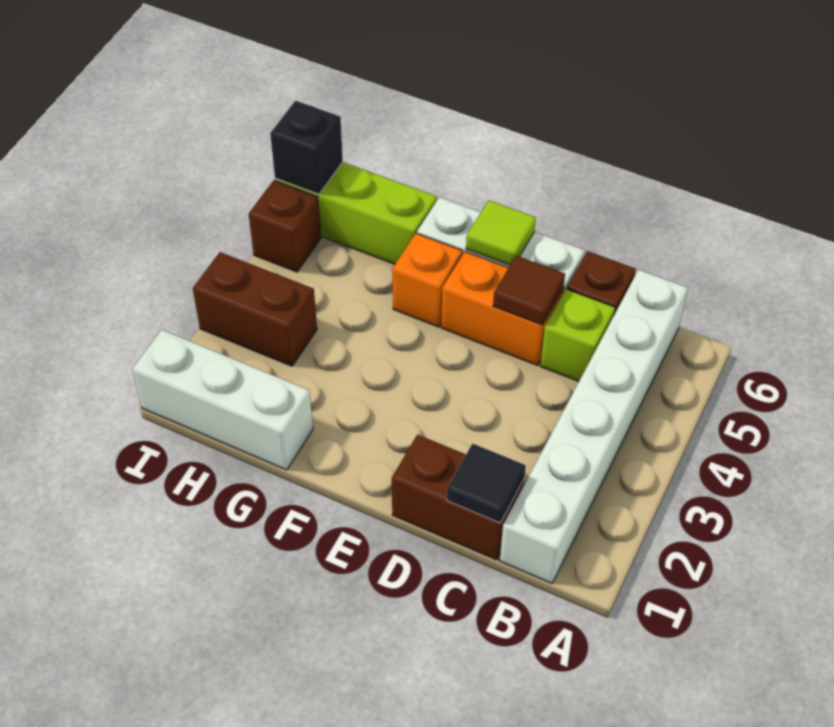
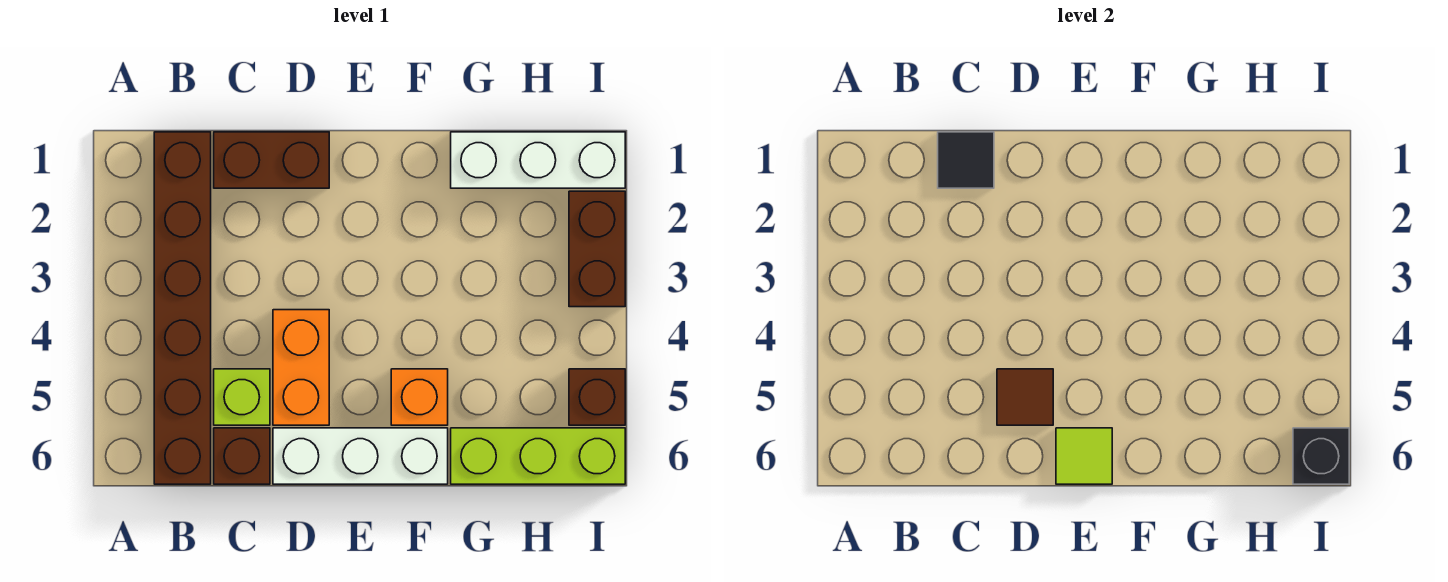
white 1x6 brick [500,270,688,583] -> brown 1x6 brick [154,132,211,484]
orange 1x2 brick [441,252,563,366] -> orange 1x2 brick turned to [273,310,329,425]
brown 1x2 brick [193,252,317,366] -> brown 1x2 brick turned to [569,191,625,307]

